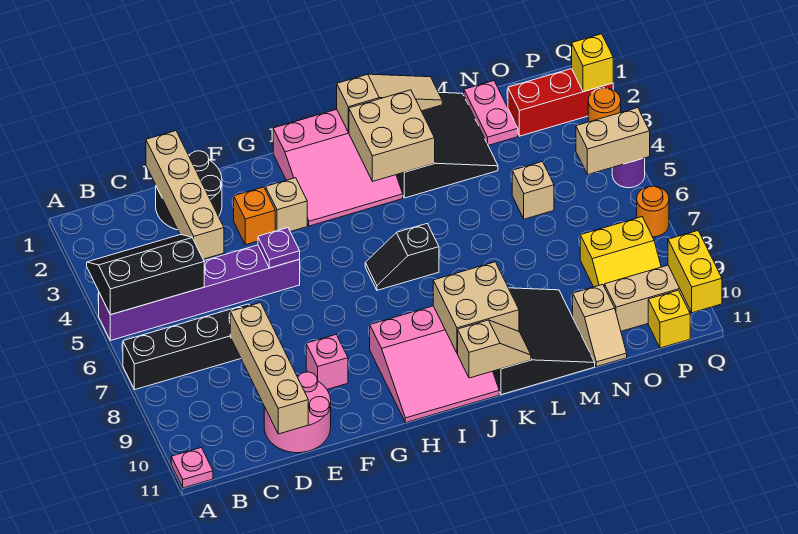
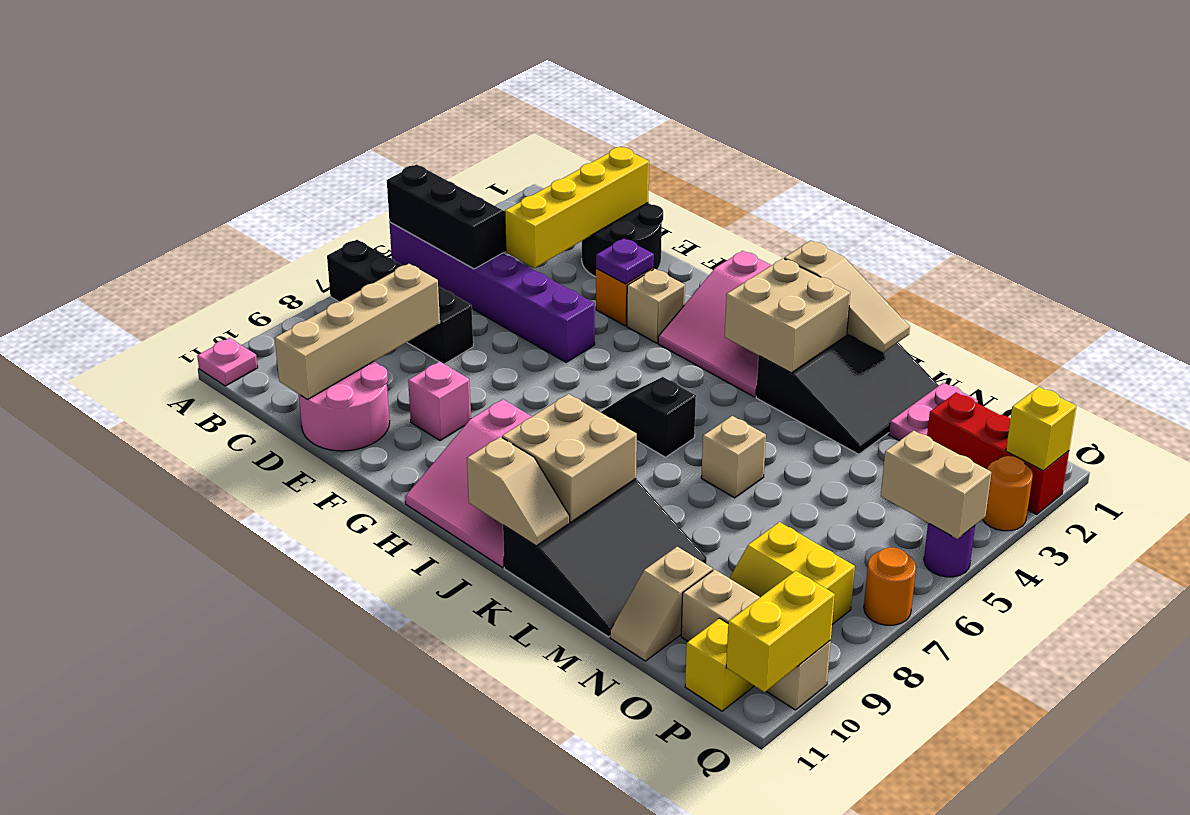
tan 1x4 brick [146,131,224,259] -> yellow 1x4 brick [505,147,649,268]
purple 1x1 plate [258,228,300,268] -> purple 1x1 plate moved to [596,238,654,284]
tan 1x1 brick [512,162,554,219] -> tan 1x1 brick moved to [701,416,766,498]

